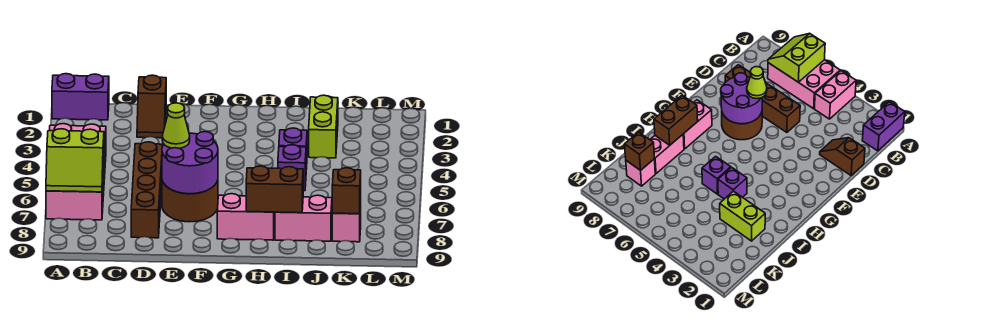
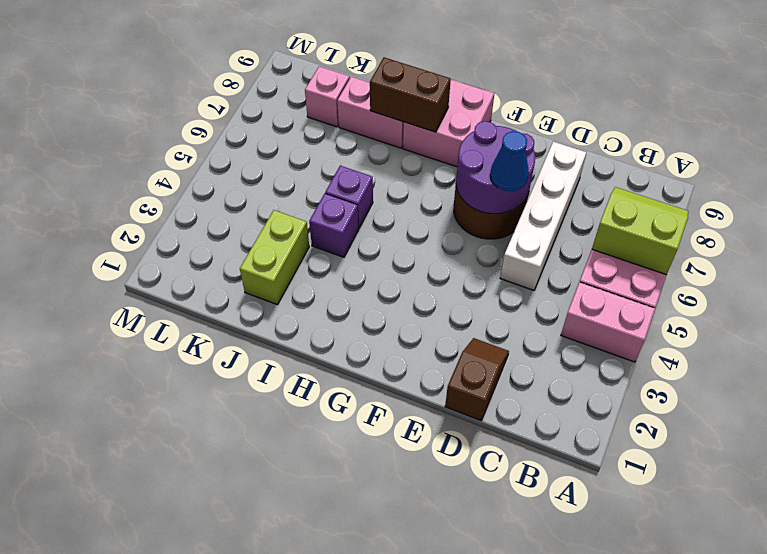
purple 1x2 brick [52,74,109,120] -> none
brown 1x4 brick [131,142,162,238] -> white 1x4 brick [500,142,587,290]
lime 1x1 cone [162,103,190,148] -> blue 1x1 cone [490,131,529,191]
pink 1x2 brick [217,194,274,240] -> pink 2x2 brick [403,80,494,167]
brown 1x1 brick [332,168,361,214] -> none

